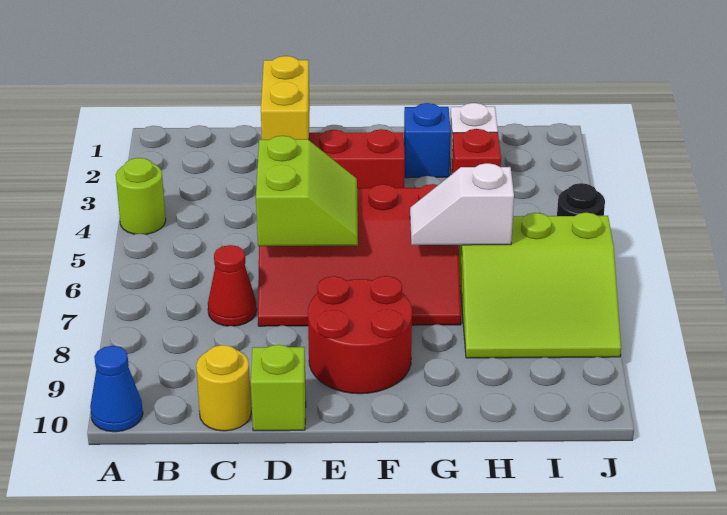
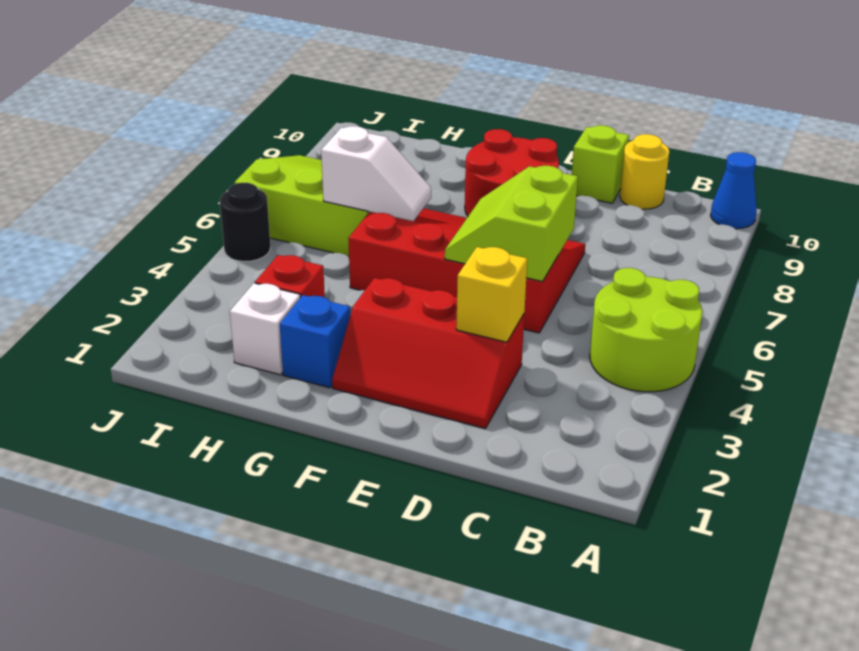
lime 1x1 round brick [116,158,166,234] -> lime 2x2 round brick [590,268,702,392]
red 1x1 cone [208,245,257,326] -> none
yellow 1x2 brick [261,56,310,140] -> yellow 1x1 brick [456,247,527,342]

